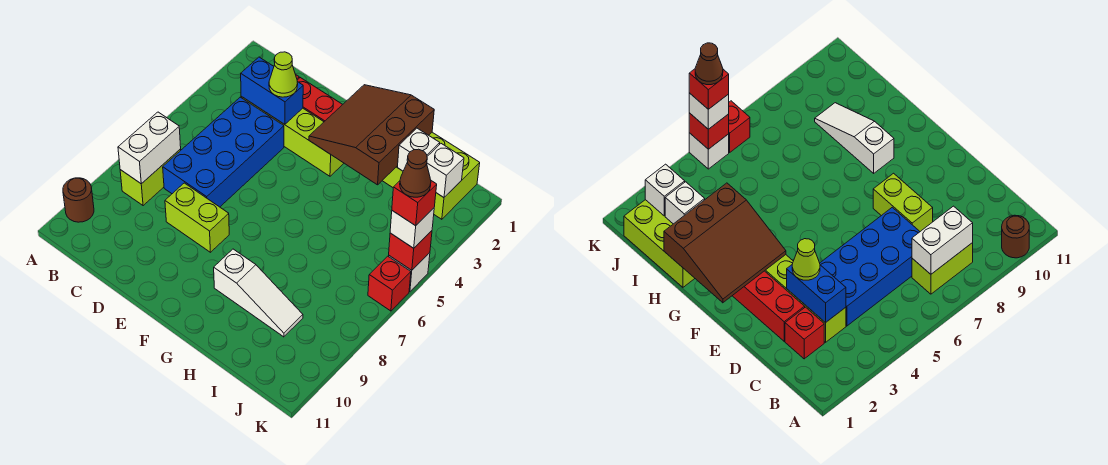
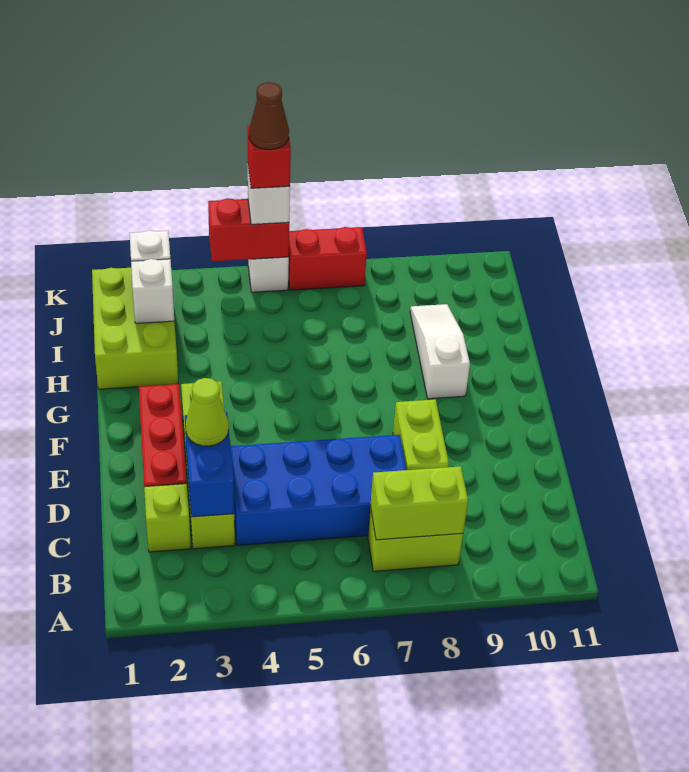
brown 1x1 round brick [63,178,94,222] -> none
white 1x2 brick [118,112,181,184] -> lime 1x2 brick [370,466,468,540]
red 1x1 brick [785,307,824,359] -> lime 1x1 brick [144,484,191,552]
brown 3x3 slope [309,85,434,185] -> none
red 1x1 brick [389,231,432,270] -> red 1x2 brick [208,198,289,261]
red 1x1 brick [368,256,411,311] -> red 1x2 brick [288,227,367,290]

